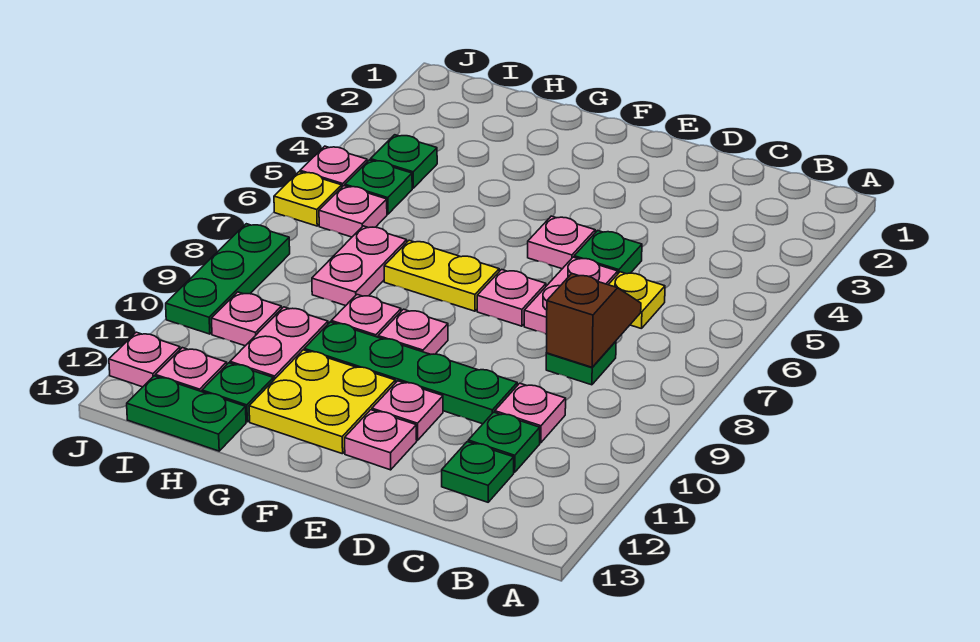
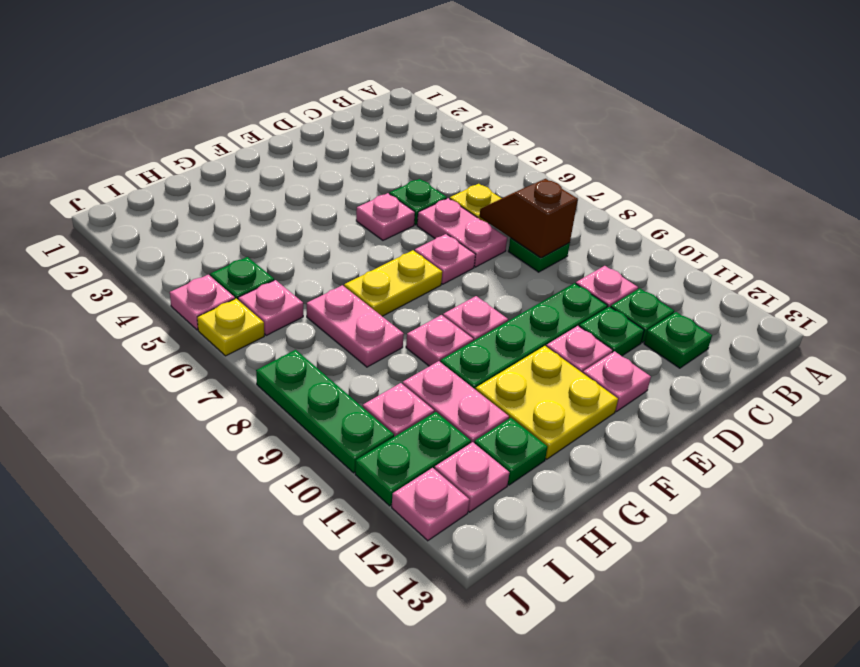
green 1x2 plate [127,376,246,451] -> green 1x2 plate moved to [355,412,471,506]
green 1x1 plate [371,135,437,188] -> green 1x1 plate moved to [579,307,644,356]

